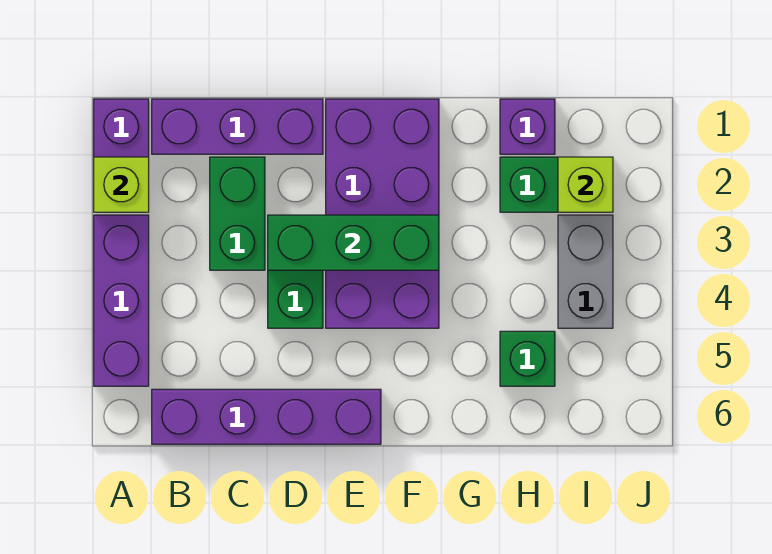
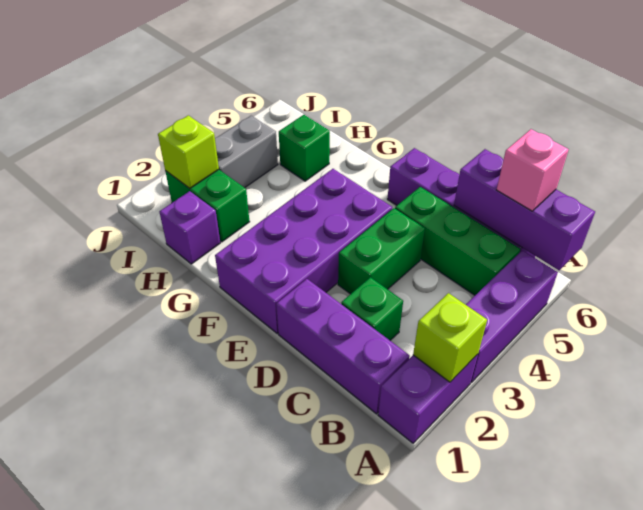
none -> purple 1x3 brick [454,149,595,270]
none -> pink 1x1 brick [497,129,569,211]
green 1x2 brick [210,157,265,270] -> green 1x1 brick [341,277,403,340]
green 1x3 brick [268,215,439,270] -> green 1x3 brick moved to [395,187,520,295]

